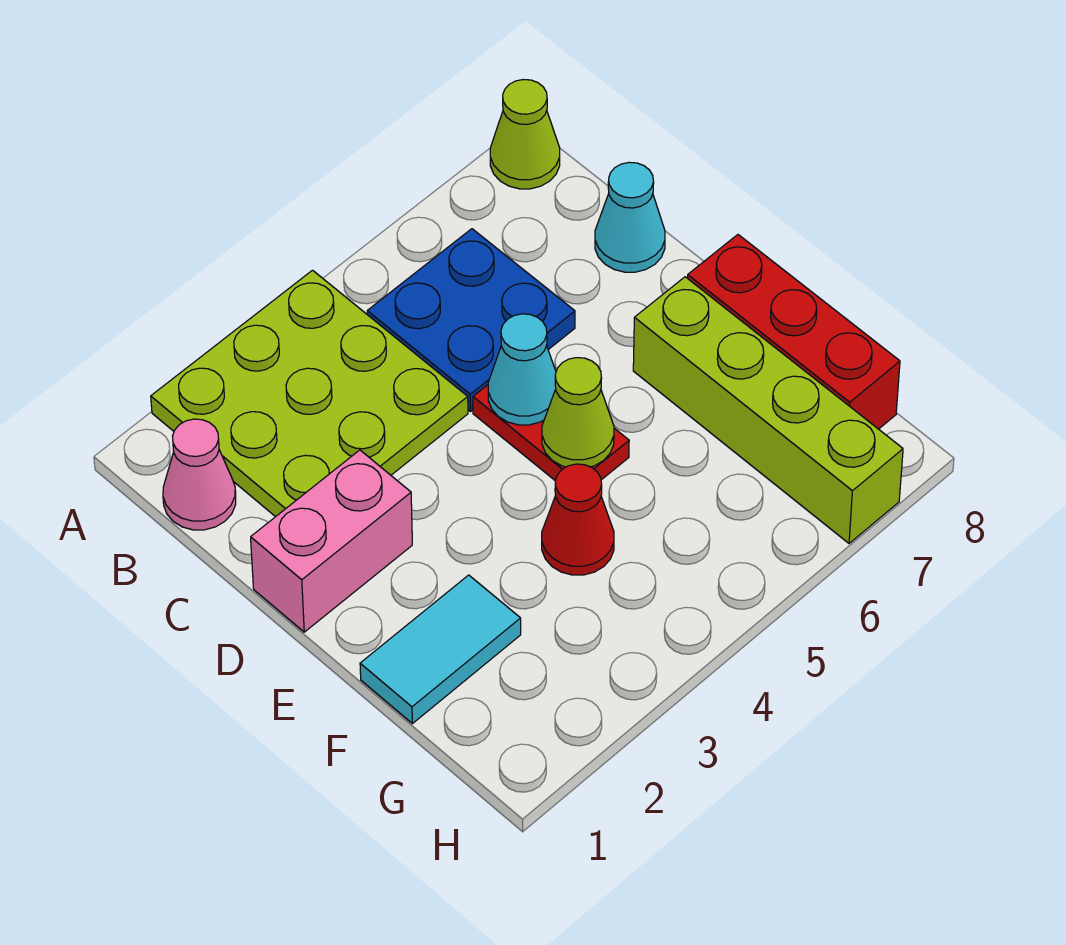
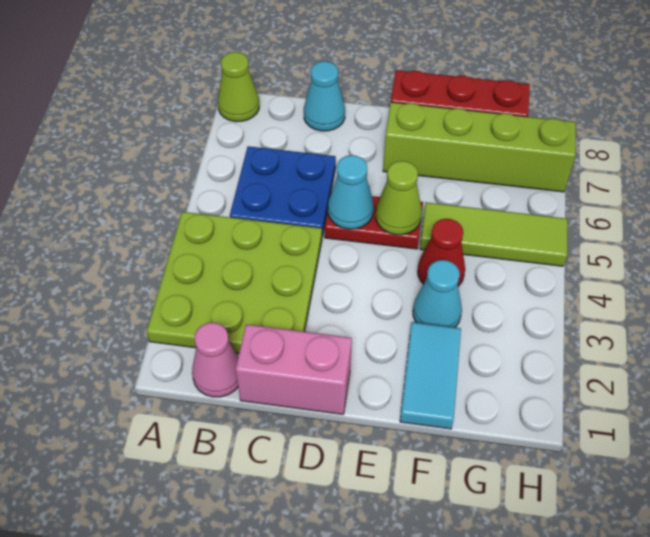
pink 1x2 brick [251,450,412,632] -> pink 1x2 brick turned to [236,324,352,414]
none -> cyan 1x1 cone [413,260,462,328]
none -> lime 1x3 tile [420,202,567,266]

